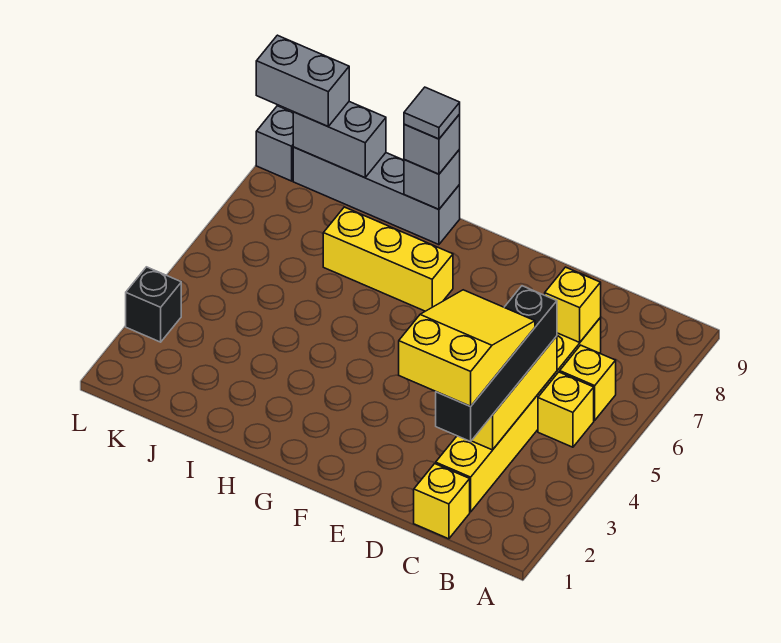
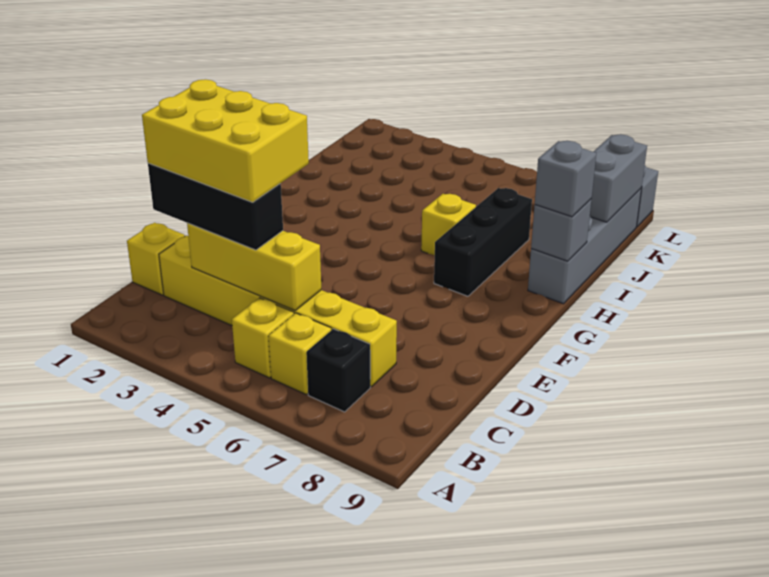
black 1x4 brick [436,286,557,441] -> black 1x3 brick [148,163,283,250]
yellow 2x3 slope [399,290,535,406] -> yellow 2x3 brick [142,79,309,202]
yellow 1x1 brick [545,267,601,342] -> yellow 1x1 brick moved to [421,194,476,256]
yellow 1x3 brick [323,207,453,311] -> black 1x3 brick [434,188,532,296]
grey 1x1 tile [404,87,460,139] -> none
grey 1x2 brick [256,35,349,126] -> none
black 1x1 brick [126,267,181,342] -> black 1x1 brick moved to [306,329,370,412]

